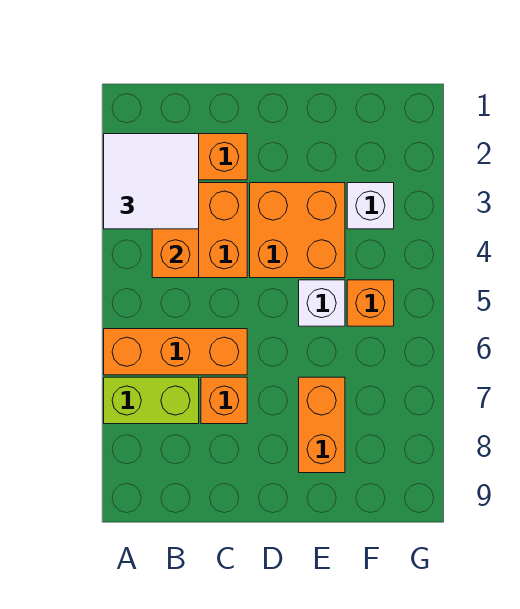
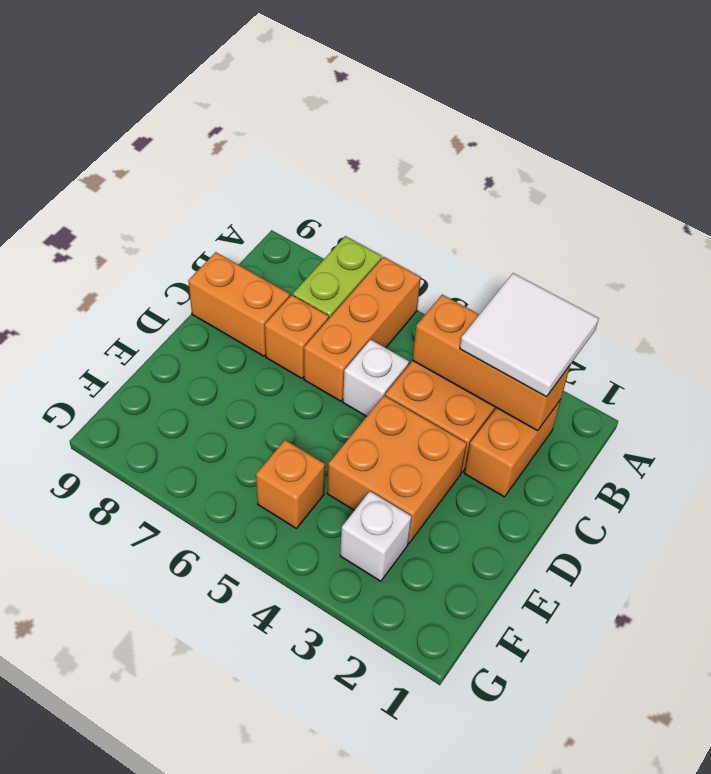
white 1x1 brick [299,280,345,326] -> white 1x1 brick moved to [343,340,409,416]
orange 1x2 brick [299,377,345,473] -> orange 1x2 brick moved to [188,252,290,356]

